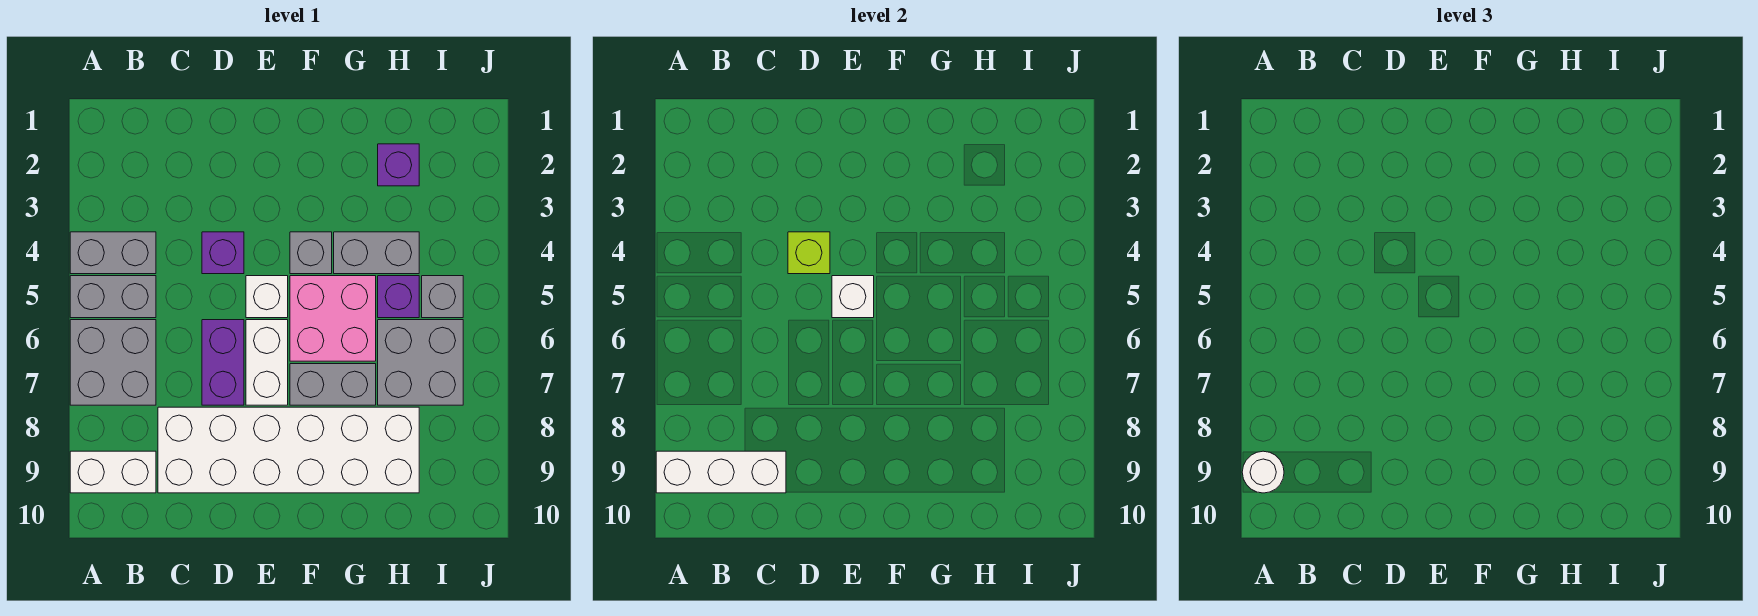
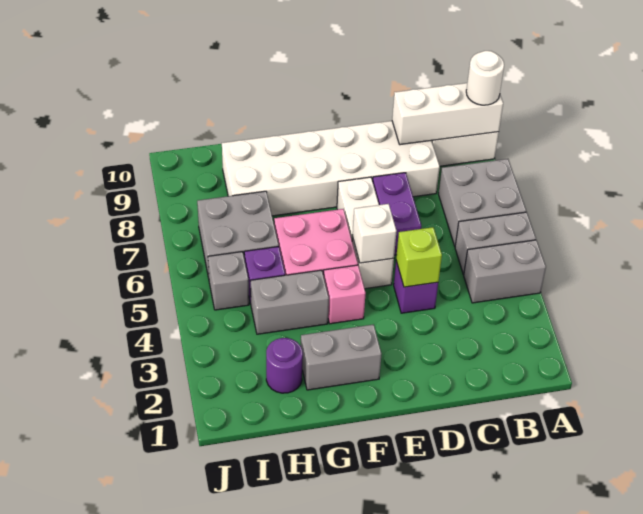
grey 1x1 brick [290,232,332,274] -> pink 1x1 brick [324,265,366,324]
grey 1x2 brick [290,364,376,405] -> grey 1x2 brick moved to [301,324,381,390]
purple 1x1 brick [378,144,419,186] -> purple 1x1 round brick [266,338,303,393]

